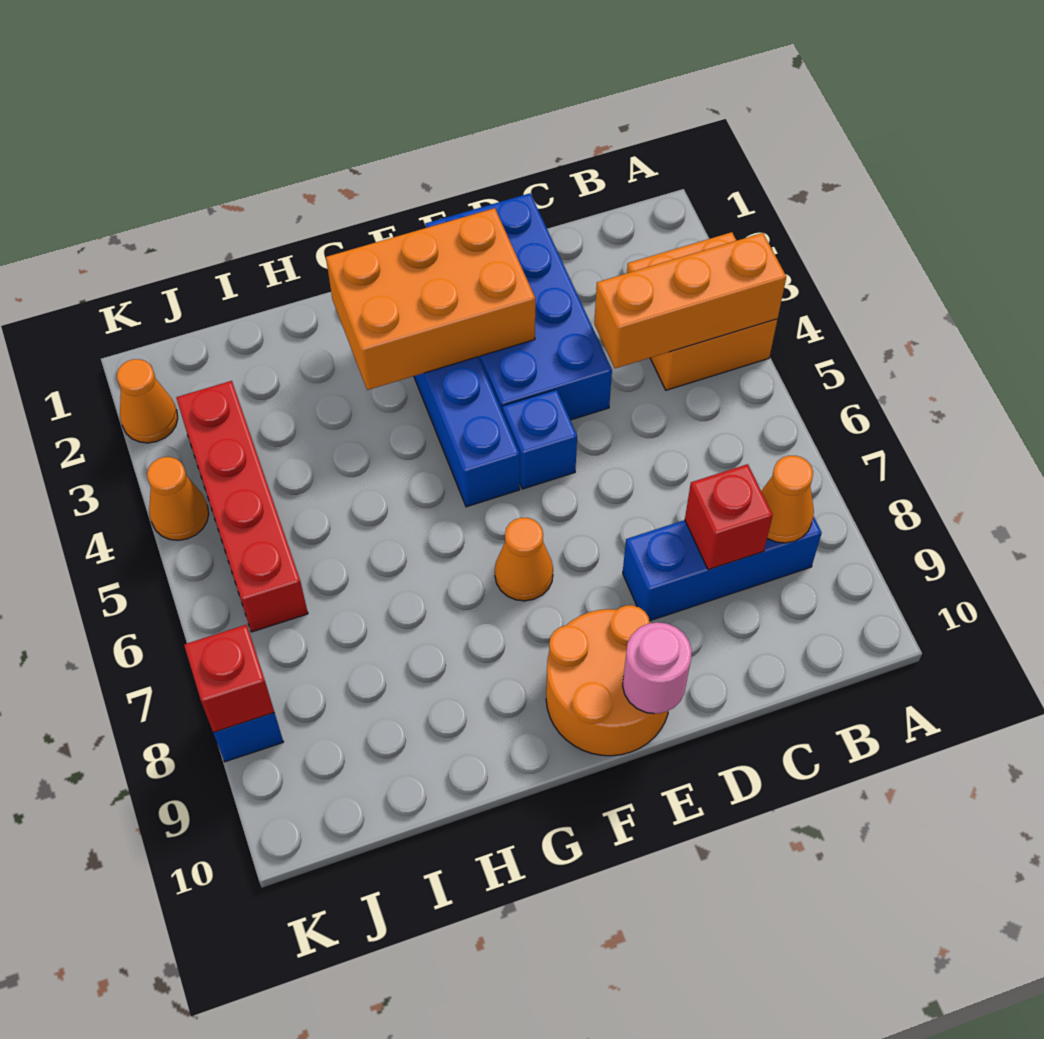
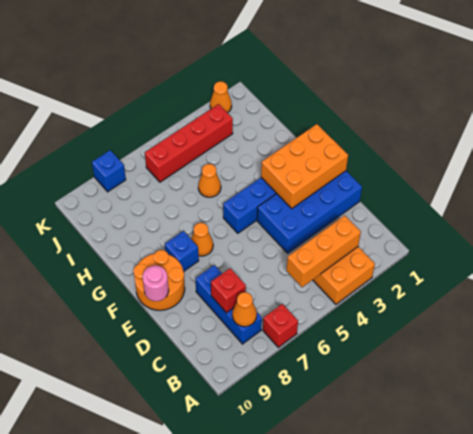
orange 1x3 brick [594,233,786,368] -> orange 1x3 brick turned to [286,216,361,287]
orange 2x3 brick [326,208,535,390] -> orange 2x3 brick turned to [261,124,348,208]
blue 1x1 brick [503,390,577,489] -> blue 1x1 brick moved to [165,231,199,271]
orange 1x1 cone [147,457,209,540] -> orange 1x1 cone moved to [198,164,221,197]
red 1x1 brick [184,624,274,733] -> red 1x1 brick moved to [263,304,298,347]

